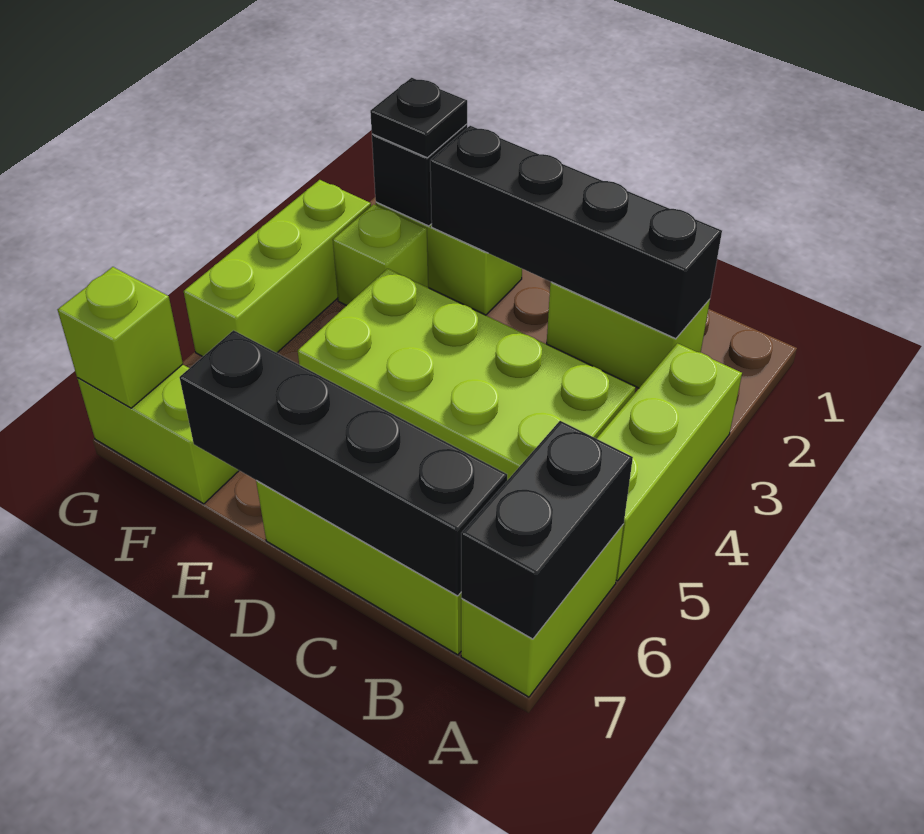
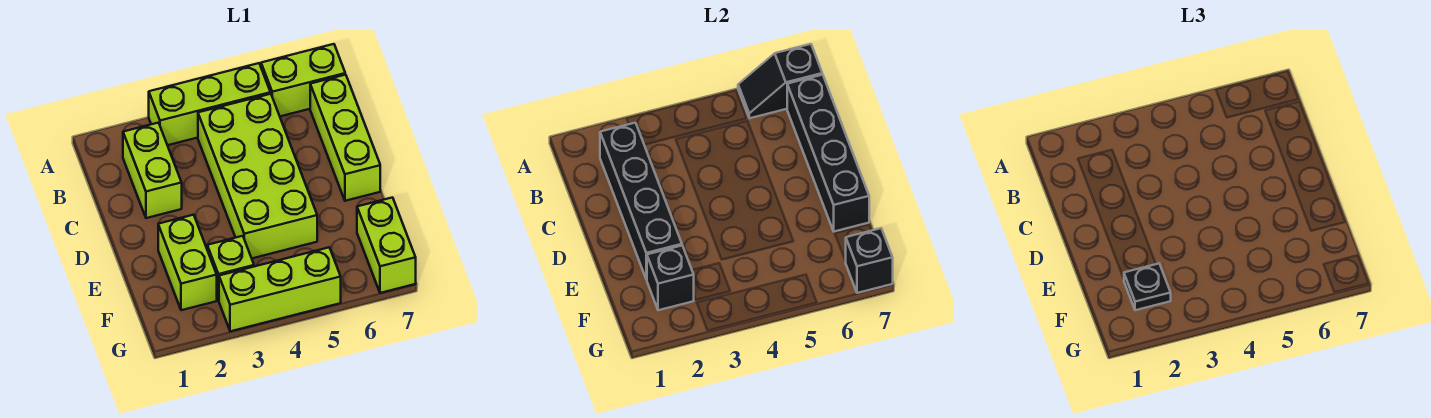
black 1x2 brick [461,421,633,639] -> black 1x2 slope [738,44,822,118]
lime 1x1 brick [58,267,183,408] -> black 1x1 brick [846,228,893,293]

